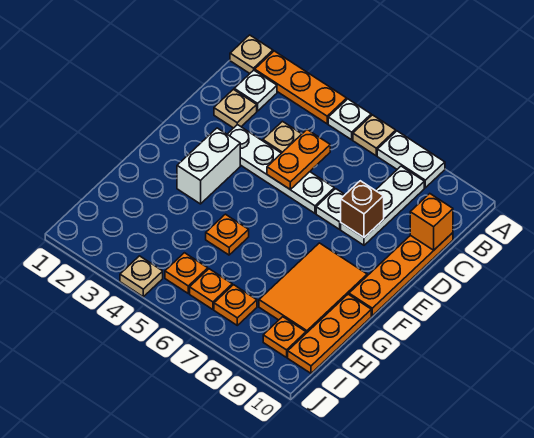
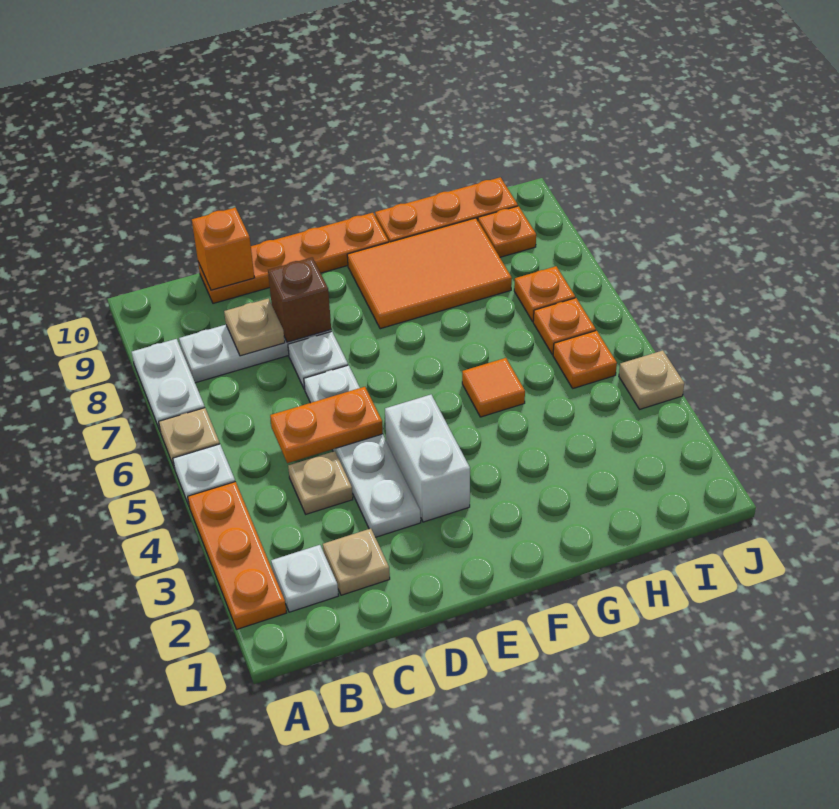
tan 1x1 plate [230,35,273,73] -> tan 1x1 plate moved to [224,298,285,356]
white 1x2 brick [177,128,240,204] -> white 1x2 brick turned to [385,395,470,522]
orange 1x1 plate [206,214,249,255] -> orange 1x1 tile [462,358,525,417]

